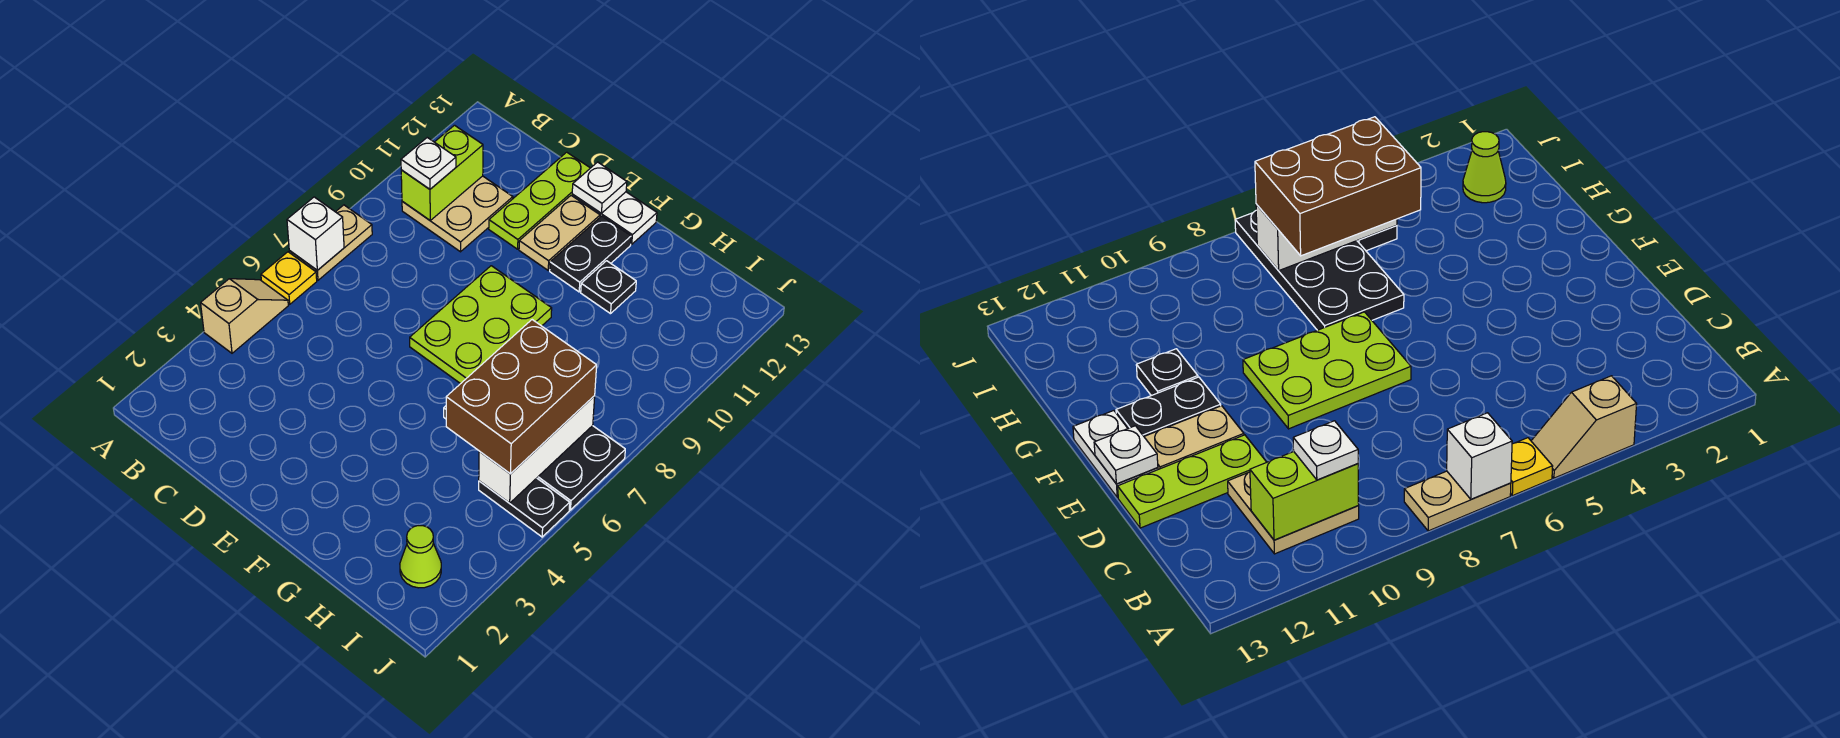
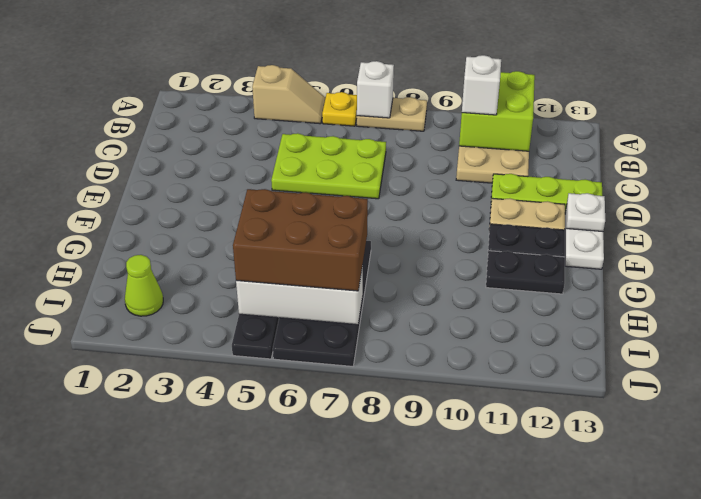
lime 1x2 brick [401,125,483,220] -> lime 2x2 brick [459,71,535,151]
white 1x1 plate [401,138,456,189] -> white 1x1 brick [462,55,501,115]
lime 2x3 plate [410,266,552,384] -> lime 2x3 plate moved to [271,133,386,199]
black 1x1 plate [581,261,636,314] -> black 1x2 plate [486,251,565,294]

